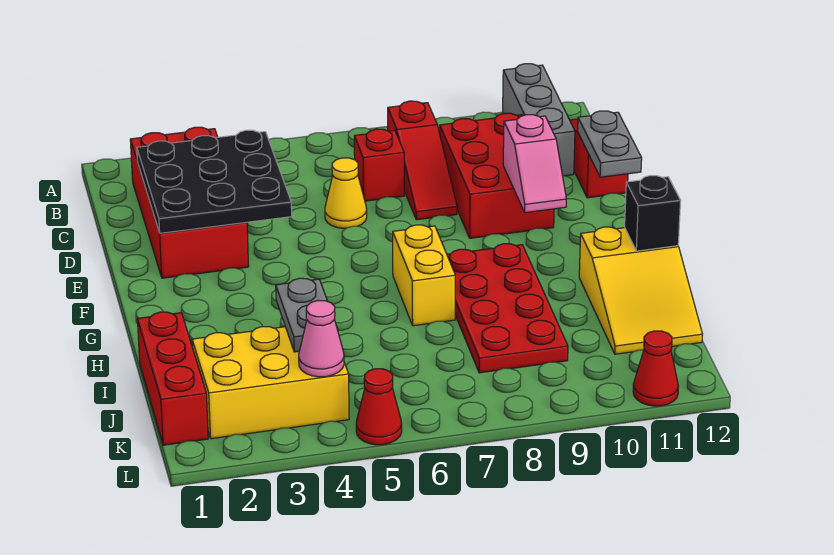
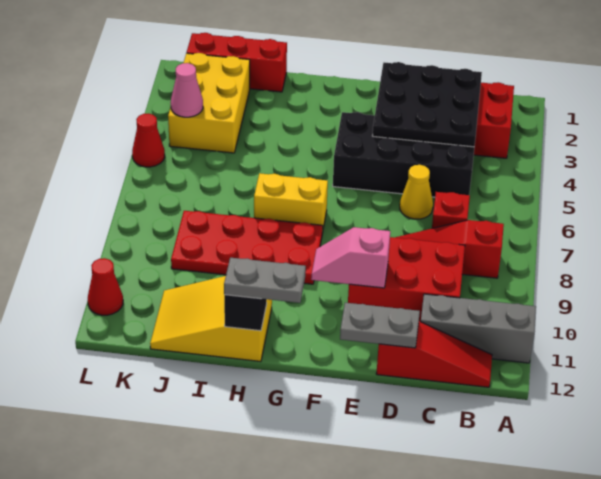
none -> black 2x4 brick [333,112,474,197]
grey 1x2 plate [276,278,338,352] -> grey 1x2 plate moved to [224,258,306,303]

